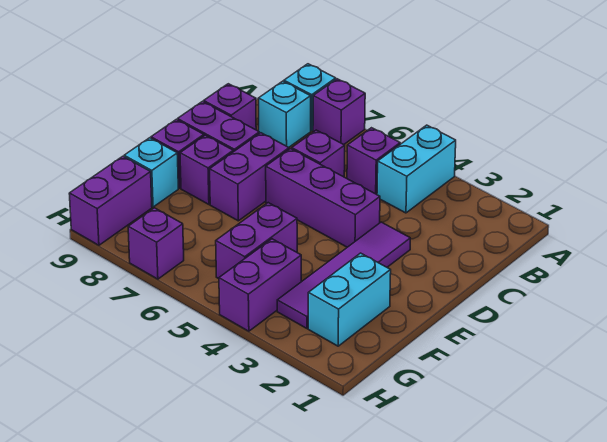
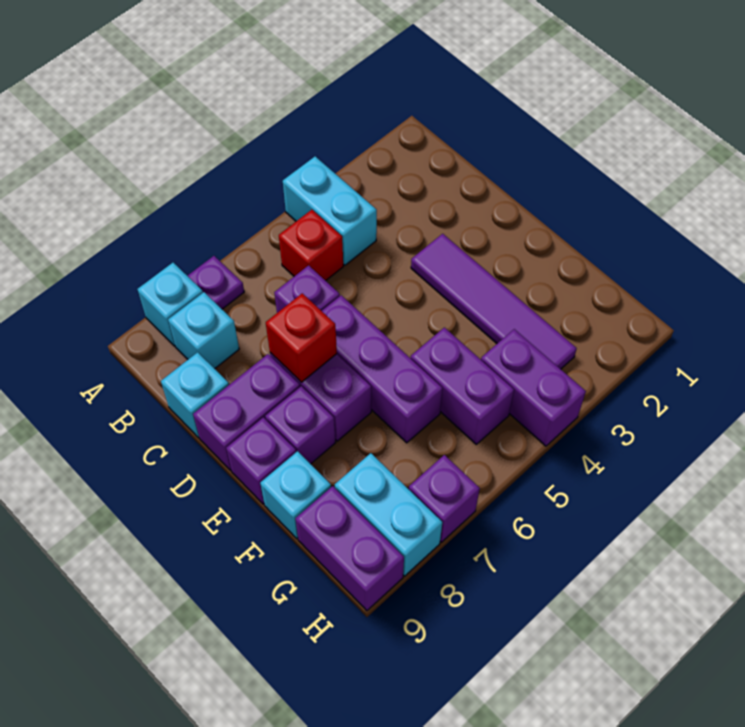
purple 1x1 brick [313,79,365,145] -> purple 1x1 plate [188,256,244,309]
purple 1x1 brick [347,128,400,194] -> red 1x1 brick [279,210,343,281]
purple 1x1 brick [204,84,256,130] -> cyan 1x1 brick [161,352,229,438]
purple 1x3 brick [266,149,380,247] -> purple 1x3 brick turned to [322,295,443,443]
none -> red 1x1 brick [266,293,337,382]
cyan 1x2 brick [308,253,391,346] -> cyan 1x2 brick moved to [335,453,442,576]

